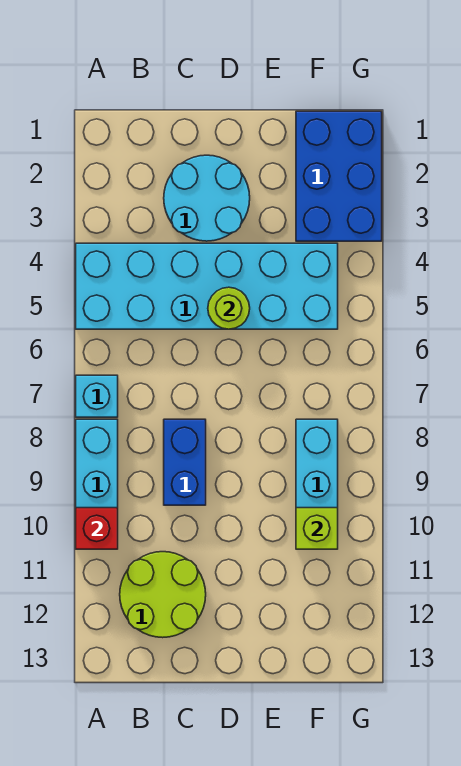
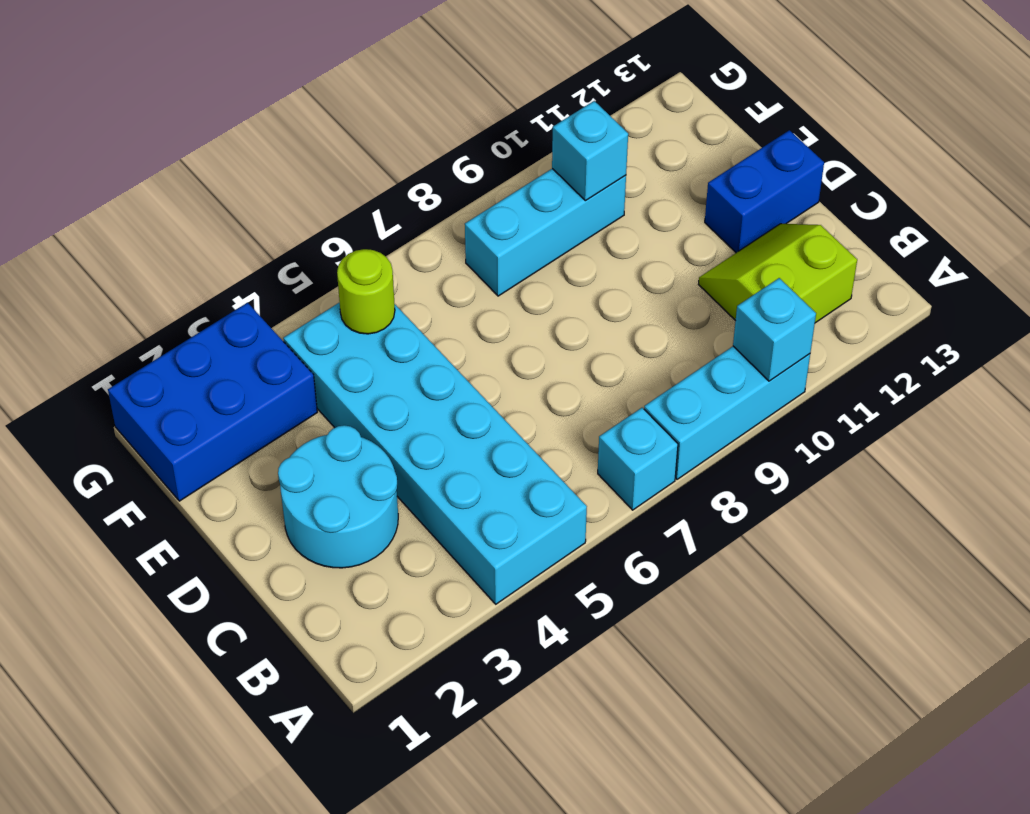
red 1x1 brick [76,508,118,549] -> cyan 1x1 brick [733,278,816,381]
lime 2x2 round brick [120,552,206,638] -> lime 2x2 slope [698,224,857,323]
blue 1x2 brick [164,419,206,505] -> blue 1x2 brick moved to [705,130,824,253]
lime 1x1 round brick [208,287,250,329] -> lime 1x1 round brick moved to [337,249,395,334]
lime 1x1 brick [296,508,338,549] -> cyan 1x1 brick [552,101,628,201]

